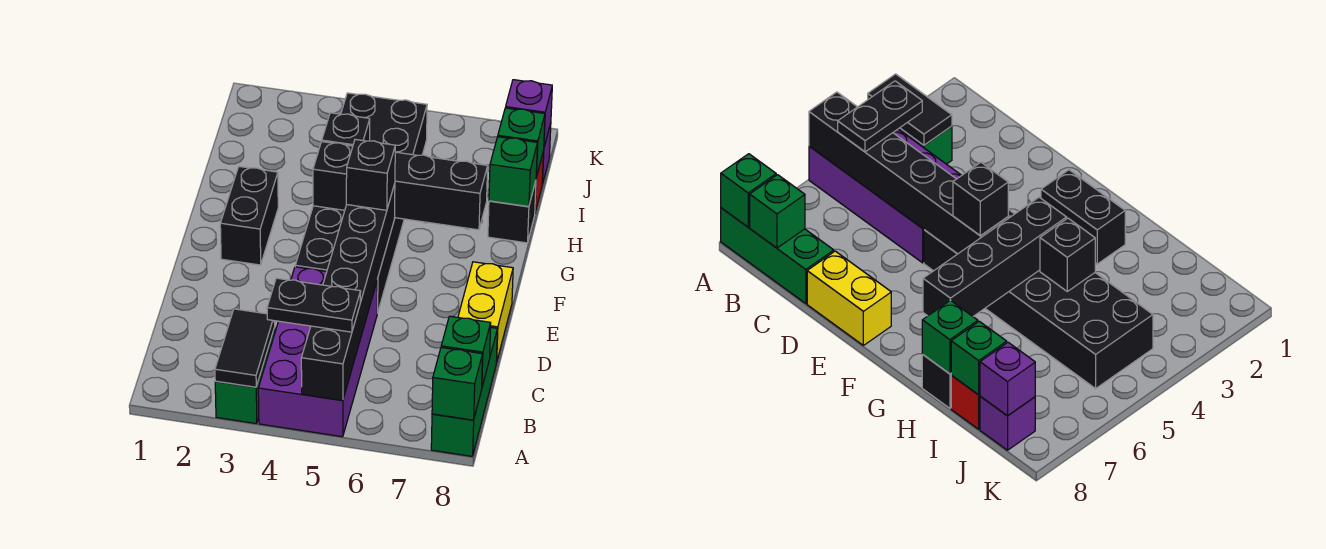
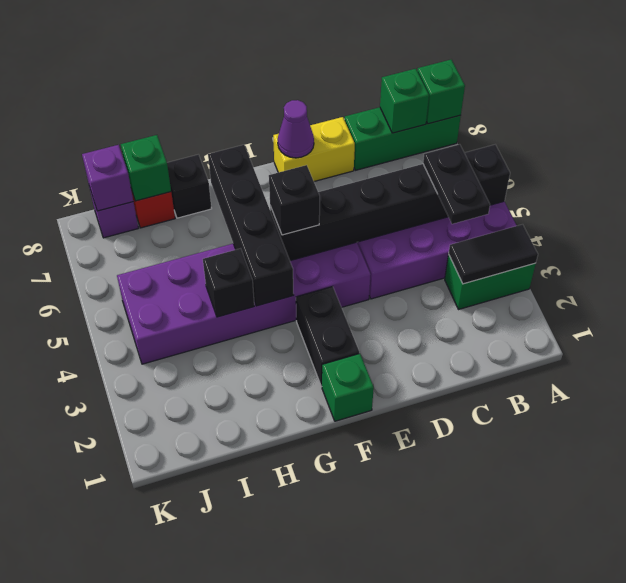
black 2x6 brick [295,93,427,313] -> purple 2x6 brick [117,242,371,364]
none -> purple 1x1 cone [278,100,314,158]
black 1x2 brick [220,167,278,265] -> black 1x2 brick turned to [296,287,359,387]
green 1x1 brick [489,137,537,207] -> green 1x1 brick moved to [322,353,374,421]

